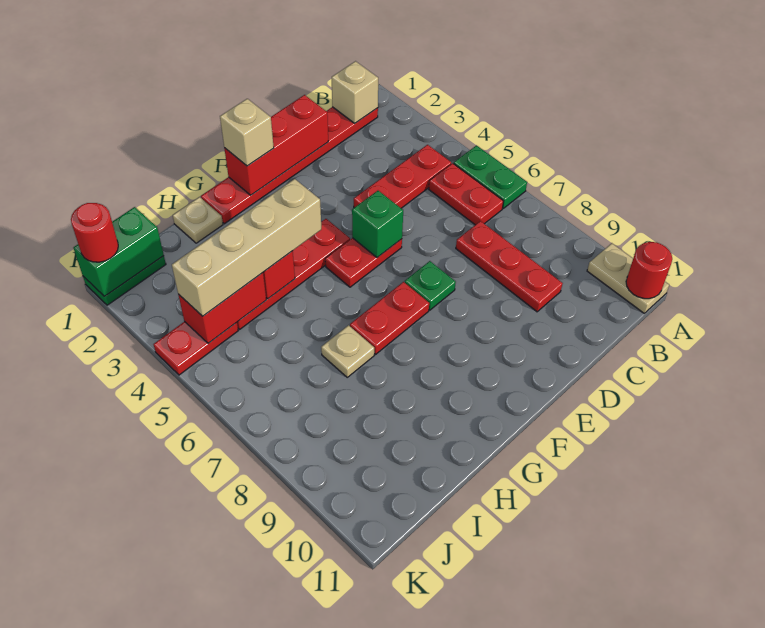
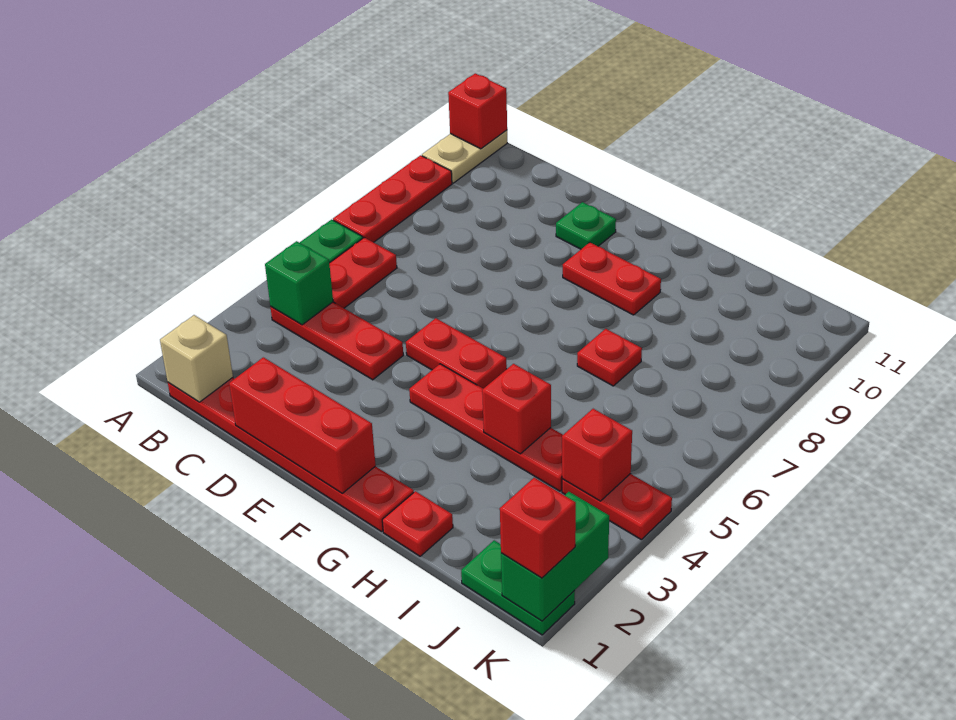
red 1x1 round brick [626,242,672,299] -> red 1x1 brick [448,73,507,149]
red 1x3 plate [456,221,563,312] -> red 1x3 plate moved to [333,155,452,242]
green 1x1 brick [352,191,403,257] -> green 1x1 brick moved to [265,241,333,325]
green 1x1 plate [405,261,456,310] -> green 1x1 plate moved to [556,202,616,249]
tan 1x1 brick [220,99,274,166] -> none
red 1x2 plate [350,282,429,354] -> red 1x2 plate moved to [563,242,661,315]
tan 1x4 brick [172,179,321,316] -> none
tan 1x1 plate [173,197,223,243] -> red 1x1 plate [382,491,453,556]
tan 1x1 plate [321,325,374,377] -> red 1x1 plate [577,329,642,386]
red 1x2 brick [178,273,266,343] -> red 1x1 brick [562,409,632,501]
green 1x2 brick [73,207,164,296] -> green 1x2 brick turned to [501,492,609,621]
red 1x1 round brick [71,203,118,262] -> red 1x1 brick [500,478,576,578]

